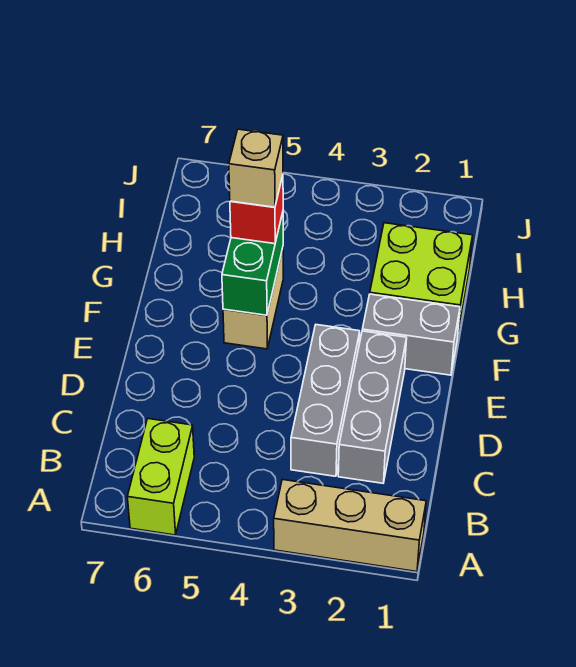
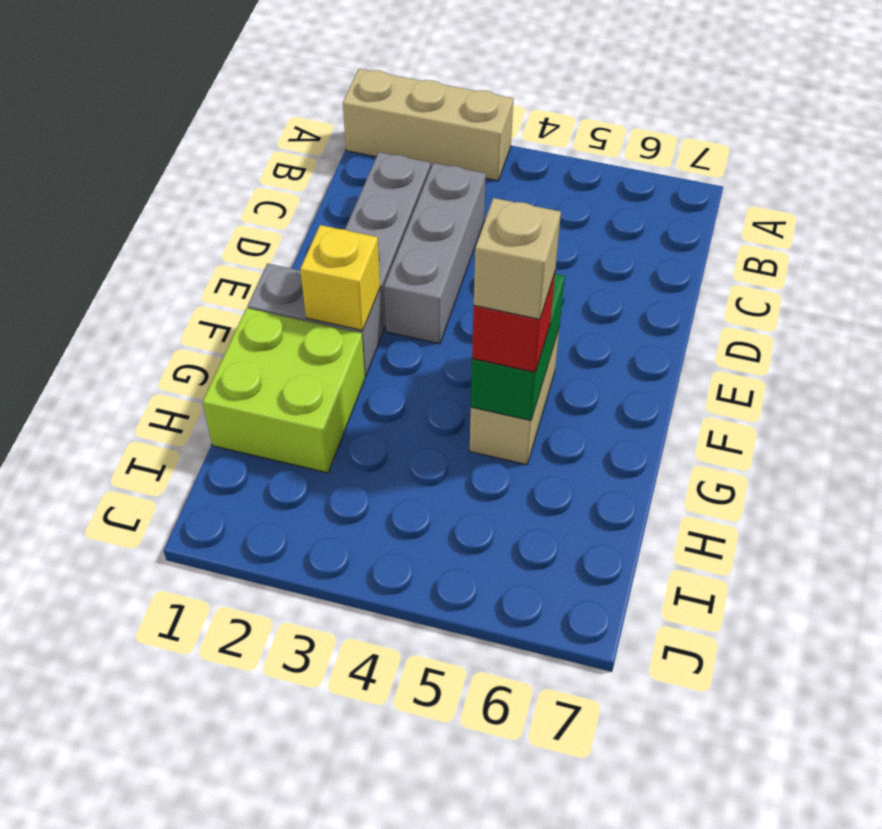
lime 1x2 brick [127,419,194,535] -> none
none -> yellow 1x1 brick [300,225,380,330]

